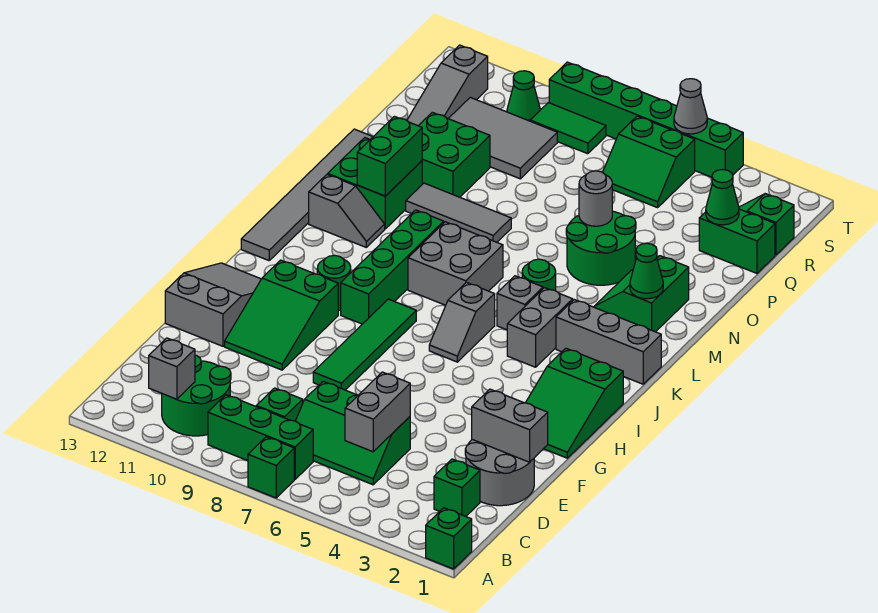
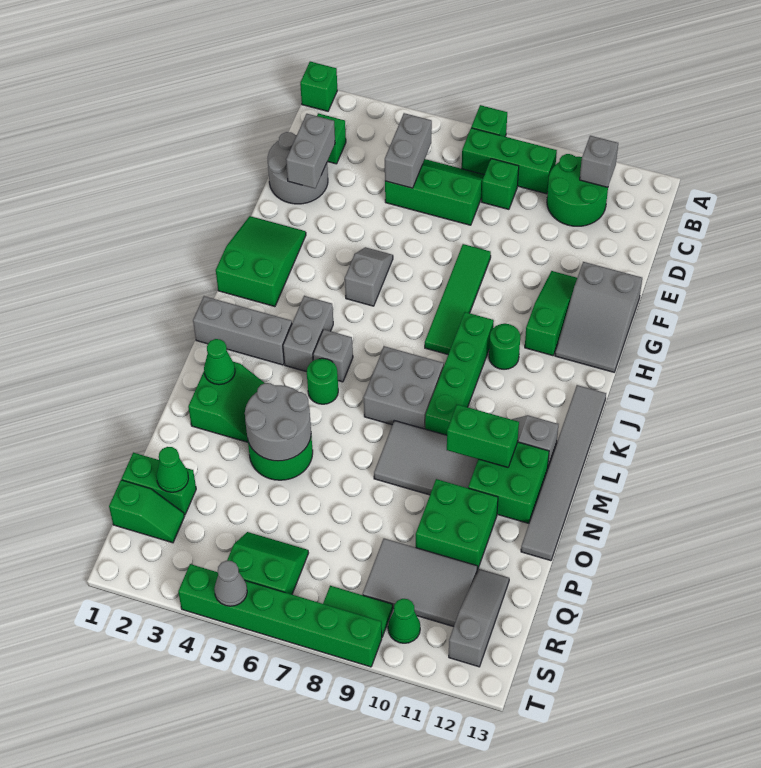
grey 1x2 brick [472,389,548,462] -> grey 1x2 brick turned to [286,114,335,188]
green 2x3 slope [225,260,338,370] -> green 1x3 slope [525,271,577,356]
grey 1x2 slope [429,282,495,362] -> grey 1x2 slope moved to [345,247,393,306]
green 1x2 brick [357,116,422,196] -> green 1x2 brick turned to [447,404,519,467]
grey 1x3 tile [406,183,511,242] -> grey 2x3 tile [374,421,478,495]
grey 1x1 round brick [579,171,612,226] -> grey 2x2 round brick [245,383,311,461]

